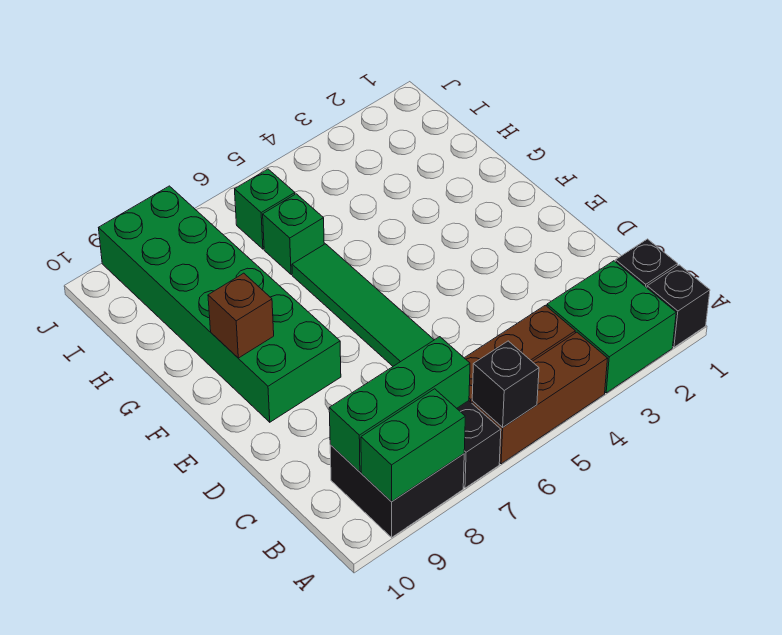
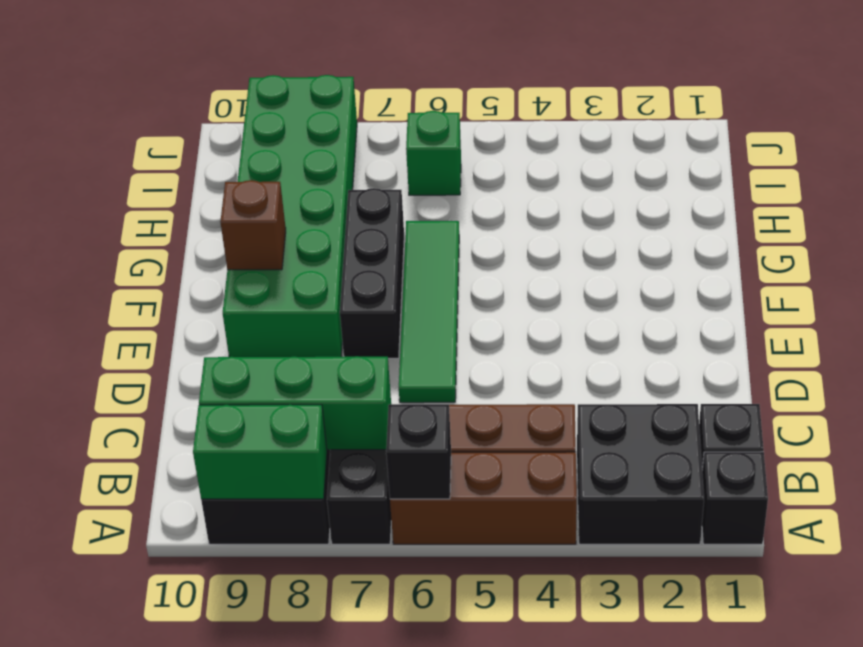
green 2x2 brick [547,261,676,393] -> black 2x2 brick [577,404,704,544]
none -> black 1x3 brick [340,188,404,358]
green 1x1 brick [263,194,324,275] -> none

